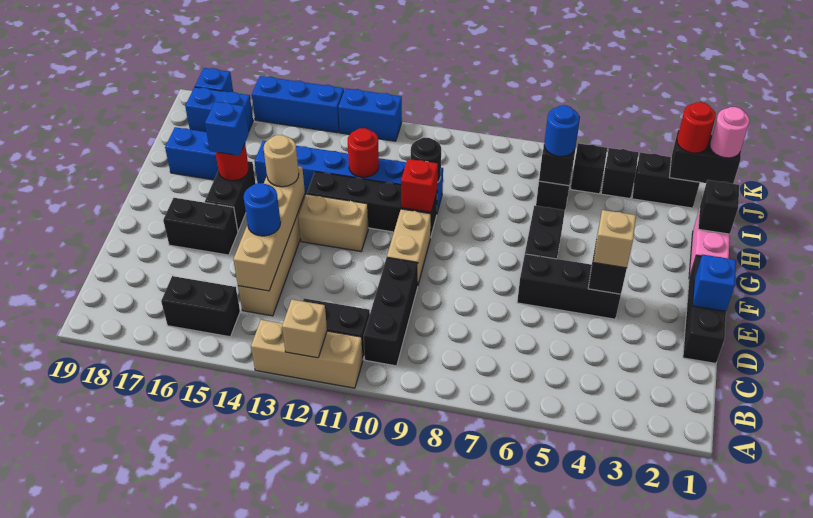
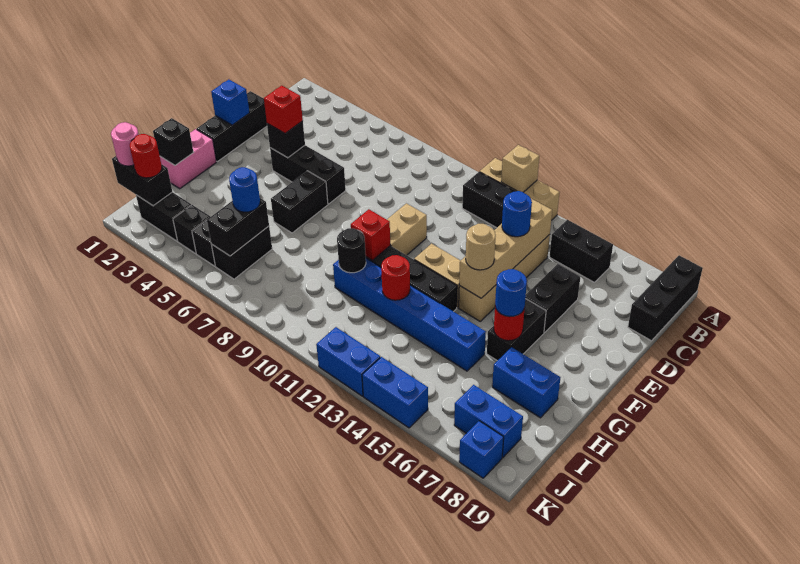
black 1x3 brick [364,258,418,366] -> black 1x3 brick moved to [628,255,703,341]
tan 1x1 brick [593,210,636,268] -> red 1x1 brick [264,86,303,133]
black 1x2 brick [163,198,238,255] -> black 1x2 brick turned to [525,264,580,332]
blue 1x1 brick [205,102,249,156] -> blue 1x1 round brick [495,269,527,317]
blue 1x3 brick [252,76,344,133] -> blue 1x2 brick [362,357,428,428]

